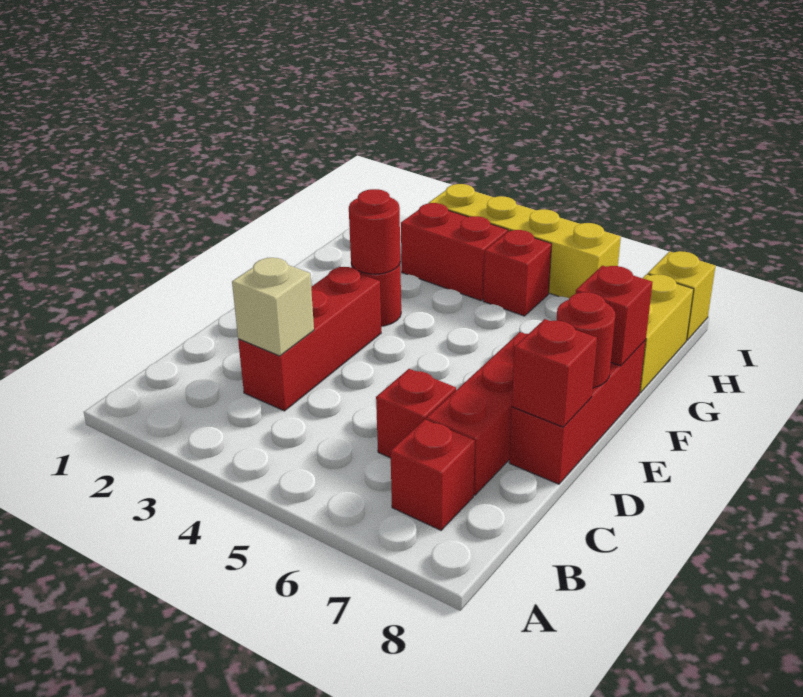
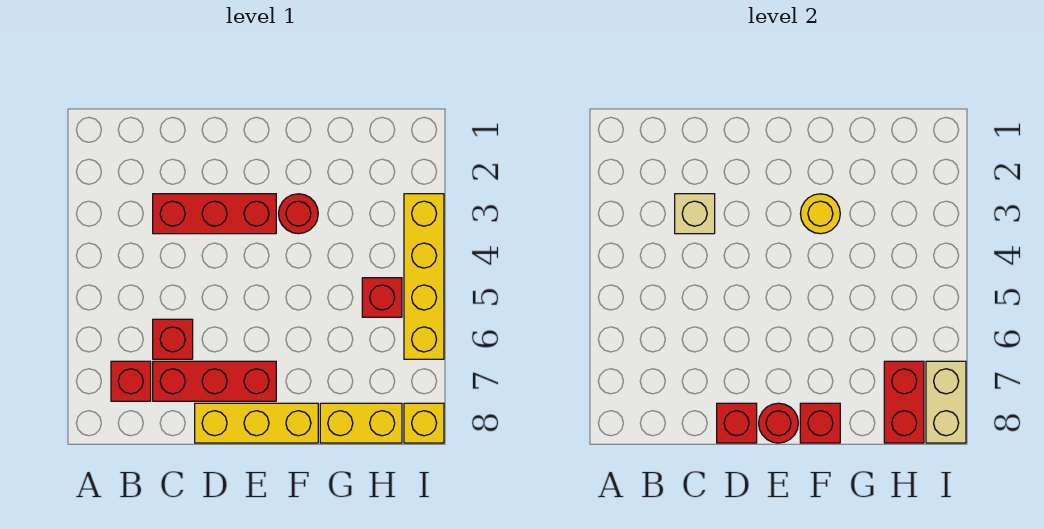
red 1x3 brick [509,340,646,484] -> yellow 1x3 brick [195,403,318,443]
red 1x1 round brick [349,189,400,274] -> yellow 1x1 round brick [800,194,840,234]
red 1x2 brick [401,203,508,301] -> red 1x2 brick moved to [884,361,924,443]
none -> tan 1x2 brick [926,361,966,443]

